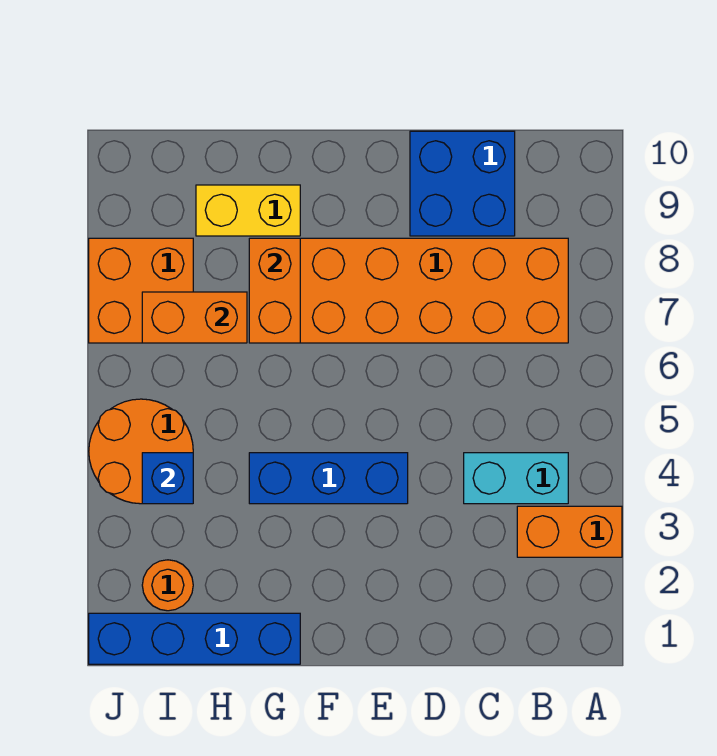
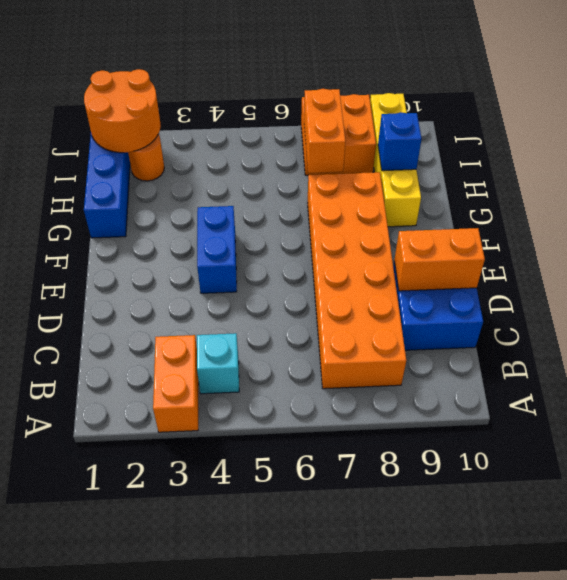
cyan 1x2 brick [464,453,568,504] -> cyan 1x1 brick [197,333,239,394]
blue 1x3 brick [249,453,408,504] -> blue 1x2 brick [197,206,237,293]
orange 1x2 brick [249,238,300,343] -> orange 1x2 brick moved to [394,228,485,291]
yellow 1x2 brick [196,185,300,236] -> yellow 1x4 brick [370,93,421,227]
orange 2x2 round brick [89,399,193,504] -> orange 2x2 round brick moved to [84,69,161,153]
blue 1x1 brick [142,453,193,504] -> blue 1x1 brick moved to [378,112,421,171]

